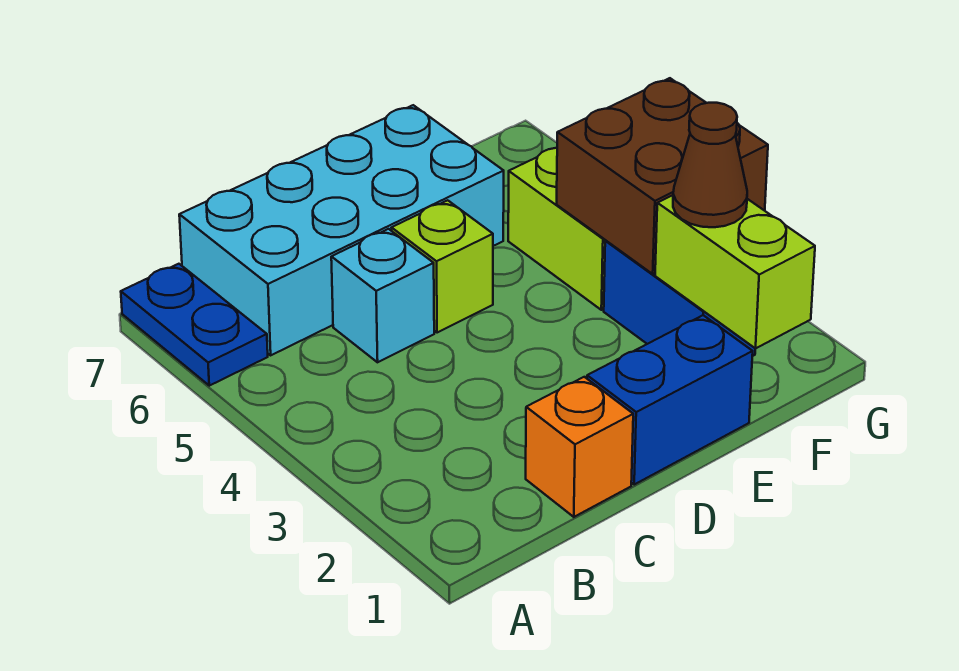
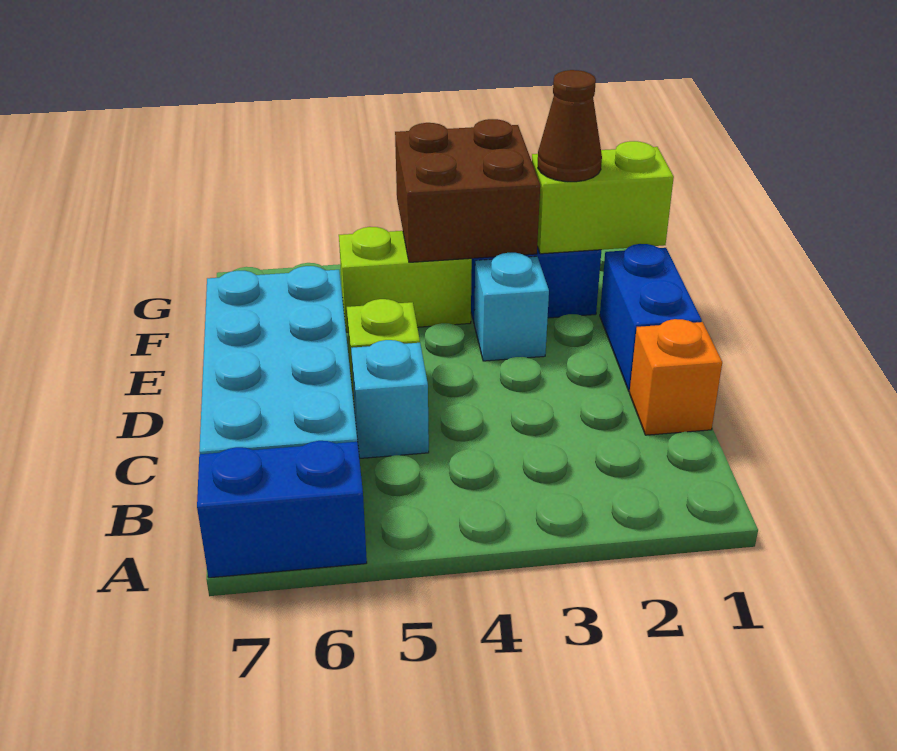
blue 1x2 plate [121,264,268,386] -> blue 1x2 brick [197,441,367,578]
none -> cyan 1x1 brick [474,253,549,361]

